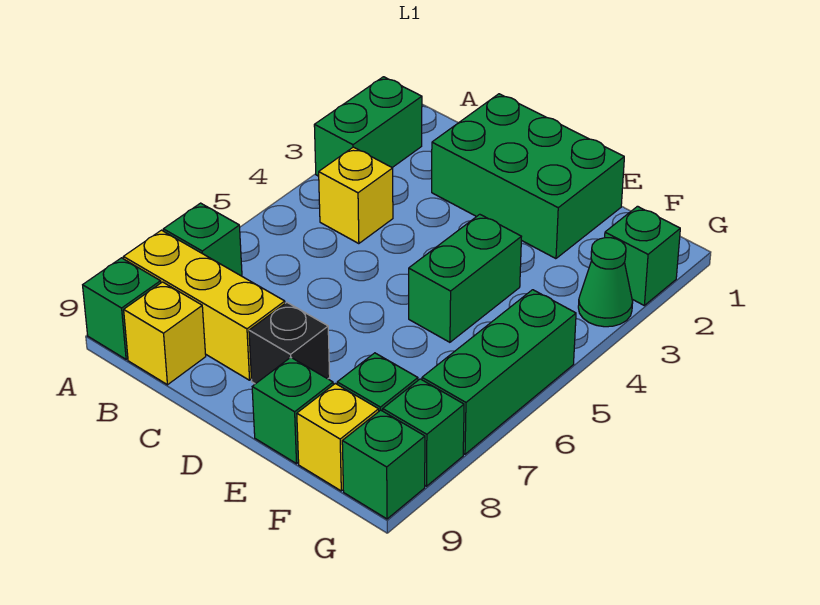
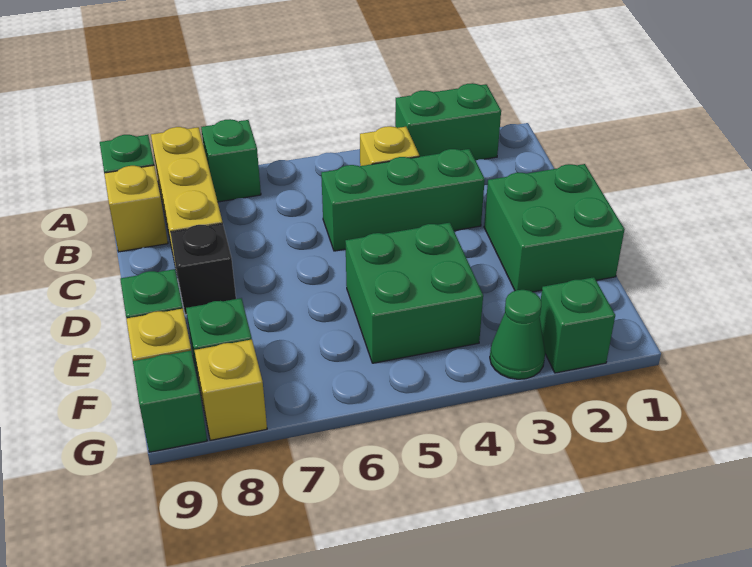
green 2x3 brick [432,94,624,259] -> green 2x2 brick [484,164,625,292]
green 1x2 brick [409,214,521,342] -> green 2x2 brick [345,223,483,363]
green 1x3 brick [422,290,576,454] -> green 1x3 brick moved to [321,149,485,251]
green 1x1 brick [383,379,464,486] -> yellow 1x1 brick [194,340,267,440]

